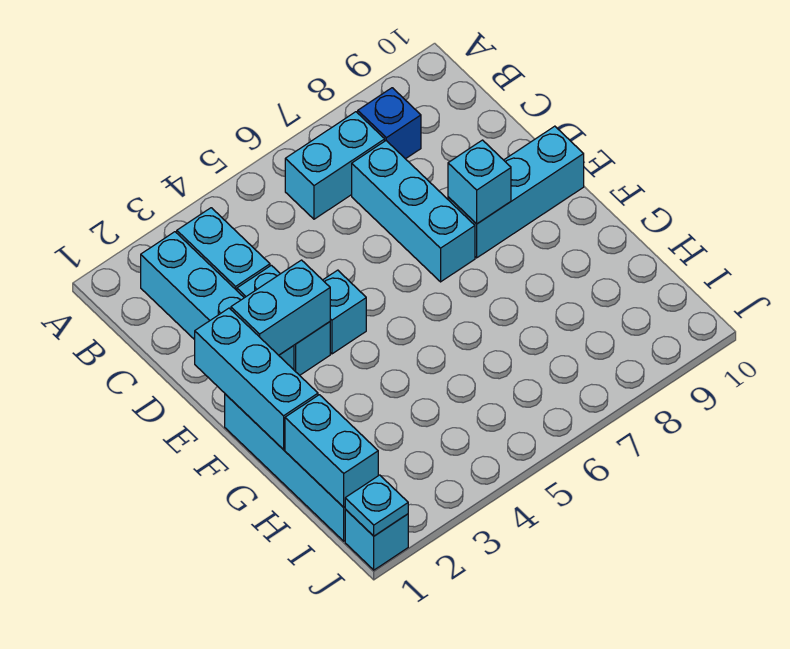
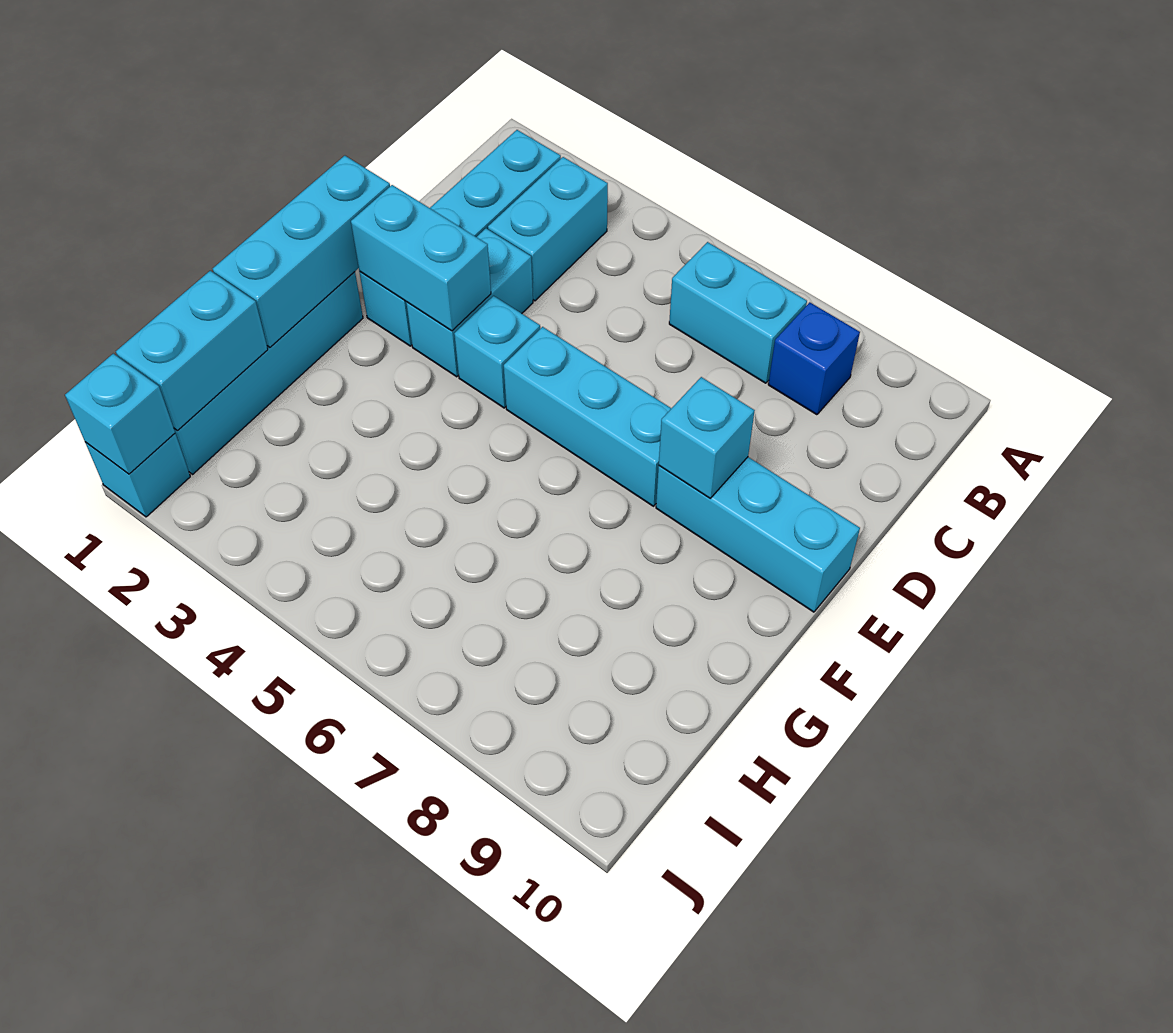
cyan 1x3 brick [352,141,475,282] -> cyan 1x3 brick turned to [504,327,671,506]
cyan 1x1 plate [345,475,408,536] -> cyan 1x1 brick [65,354,175,474]

